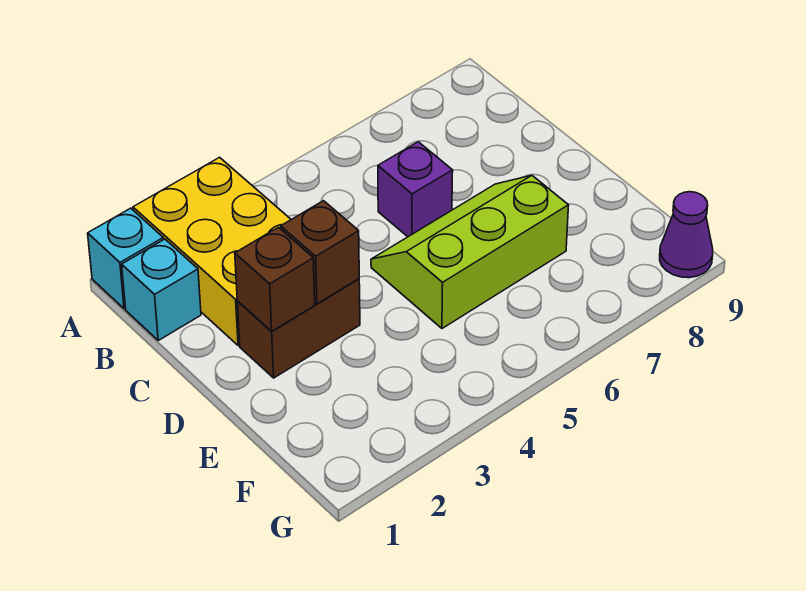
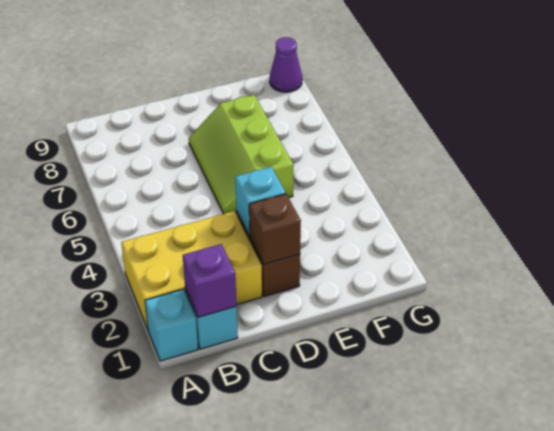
purple 1x1 brick [378,142,453,237] -> purple 1x1 brick moved to [183,244,236,317]
brown 1x1 brick [281,201,359,304] -> cyan 1x1 brick [235,167,286,236]

